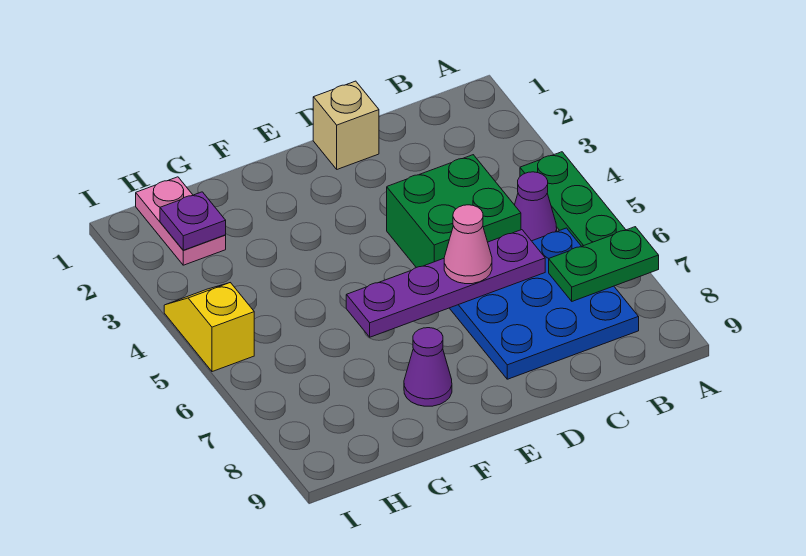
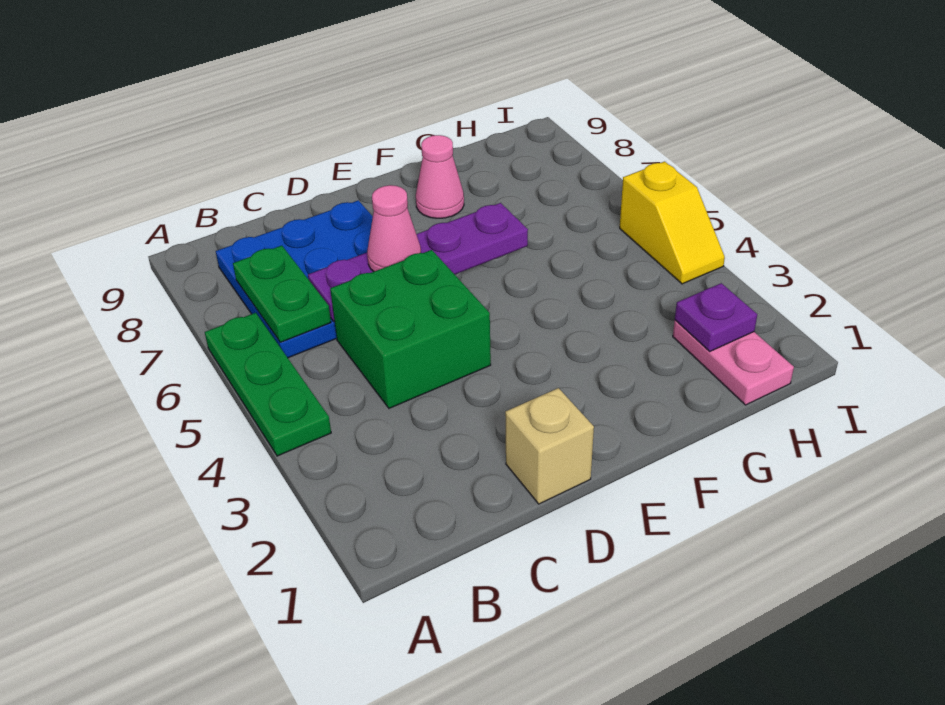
green 1x2 plate [549,227,659,301] -> green 1x2 plate turned to [233,246,331,342]
purple 1x1 cone [515,172,557,241] -> none
purple 1x1 cone [404,328,452,406] -> pink 1x1 cone [416,135,464,218]

